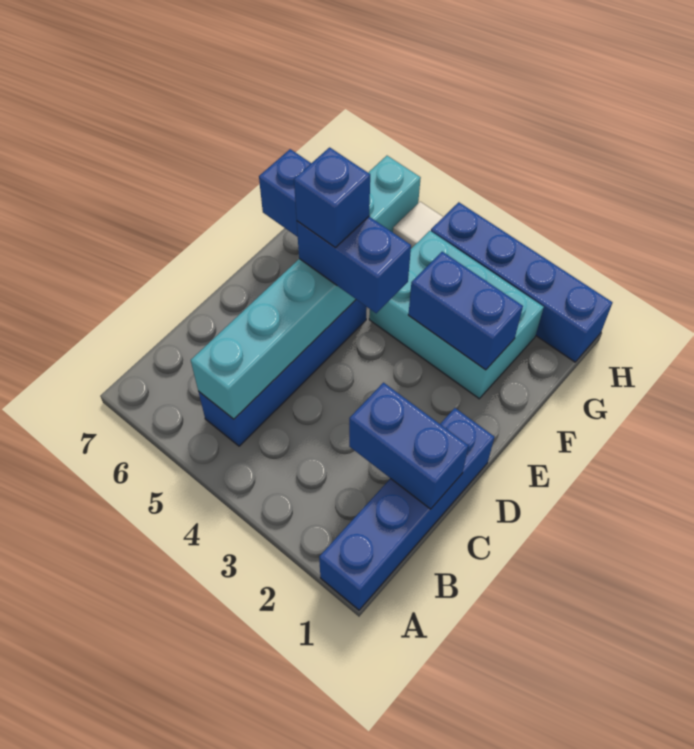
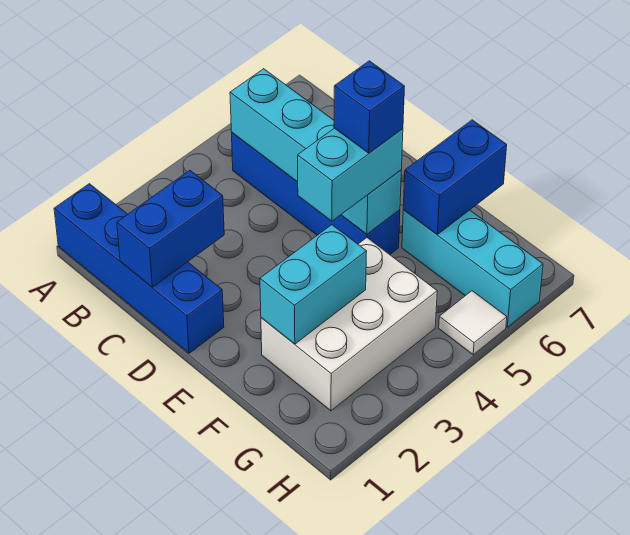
blue 1x2 brick [297,217,411,313] -> cyan 1x2 brick [298,128,403,221]
cyan 2x3 brick [369,231,544,399] -> white 2x3 brick [261,238,437,411]
blue 1x2 brick [408,252,523,370] -> cyan 1x2 brick [260,225,367,344]
blue 1x4 brick [431,202,613,362] -> none

